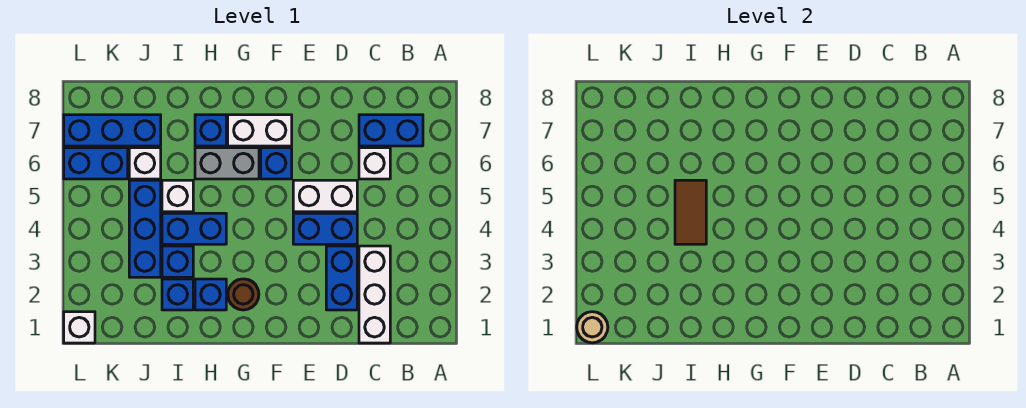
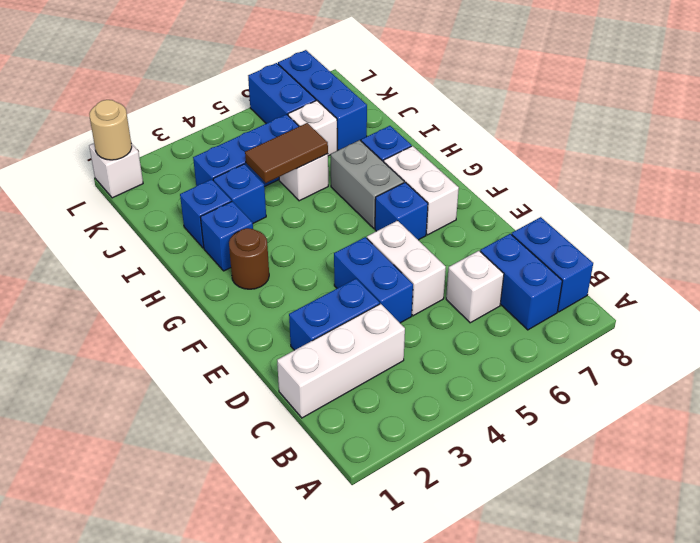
blue 1x2 brick [162,213,226,244] -> blue 1x2 brick moved to [512,217,593,312]

